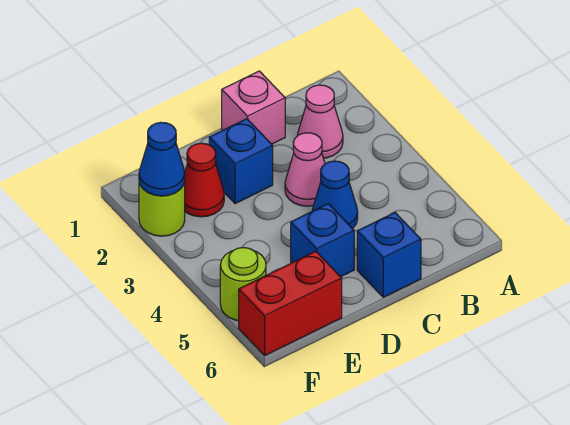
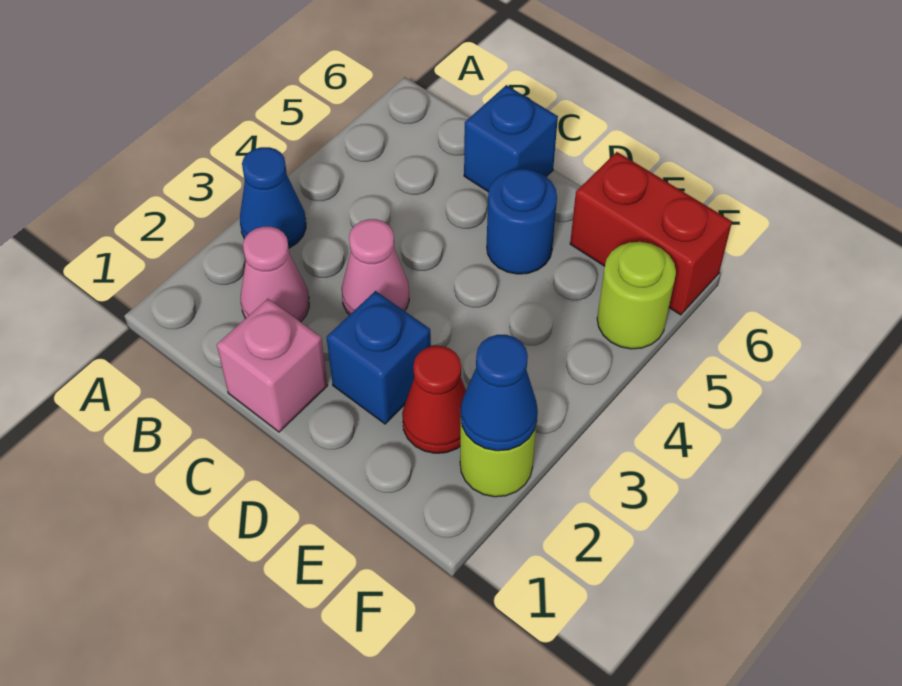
blue 1x1 cone [312,161,358,229] -> blue 1x1 cone moved to [240,147,306,248]
blue 1x1 brick [291,204,354,277] -> blue 1x1 round brick [487,169,557,274]

